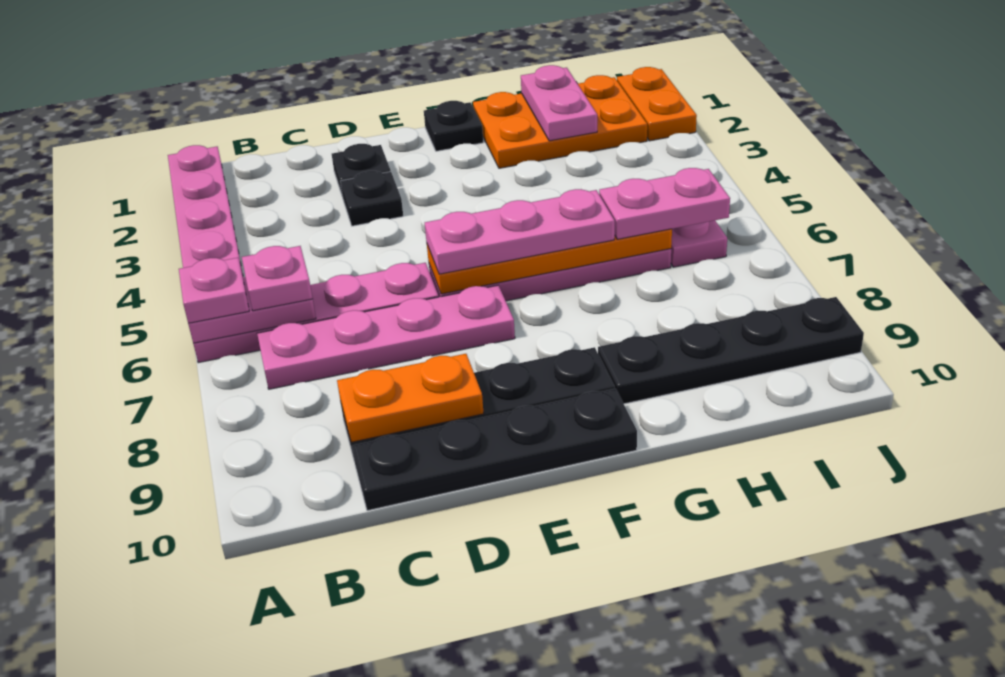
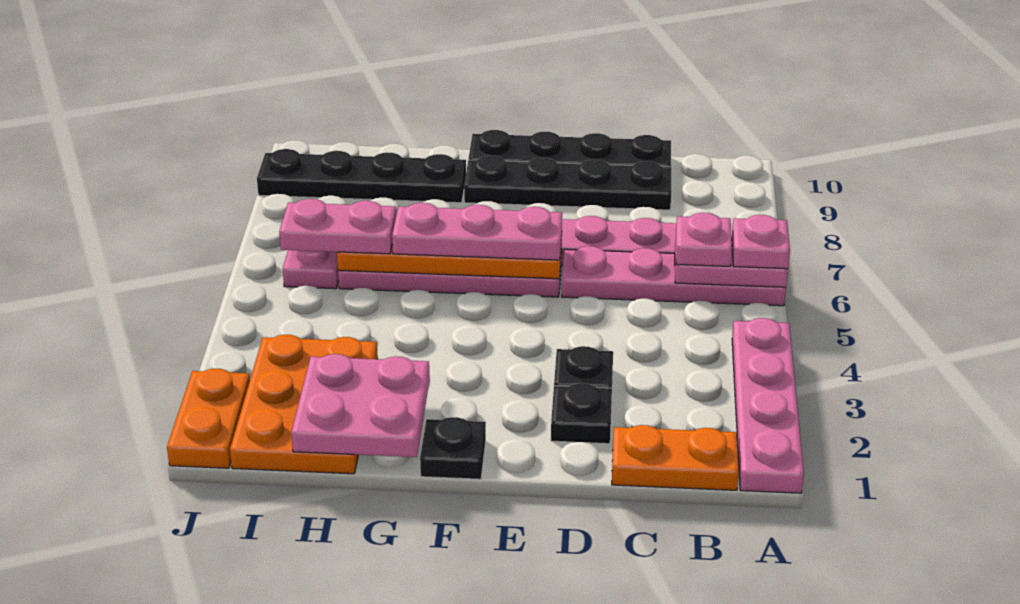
orange 1x2 plate [337,354,484,442] -> orange 1x2 plate moved to [612,425,739,490]
orange 2x3 plate [473,75,647,168] -> orange 2x3 plate turned to [230,335,378,474]
pink 1x2 plate [521,65,597,141] -> pink 2x2 plate [291,354,430,457]

